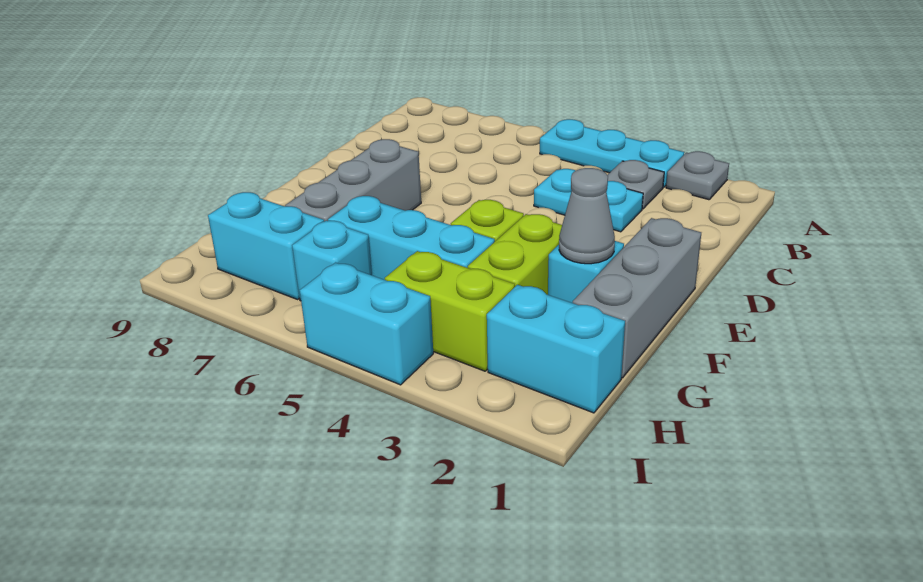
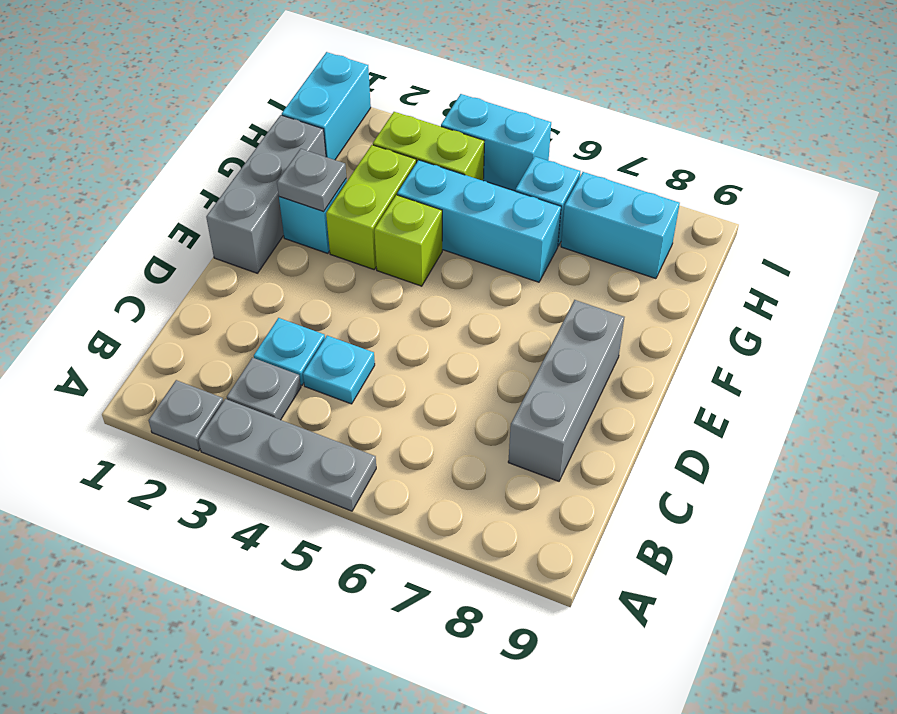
cyan 1x3 plate [540,119,684,187] -> grey 1x3 plate [198,399,376,511]
grey 1x3 brick [285,139,421,221] -> grey 1x3 brick moved to [508,300,624,481]
grey 1x1 cone [559,168,615,264] -> grey 1x1 plate [277,149,346,212]
cyan 1x2 brick [487,285,625,413] -> cyan 1x2 brick turned to [282,52,371,160]

